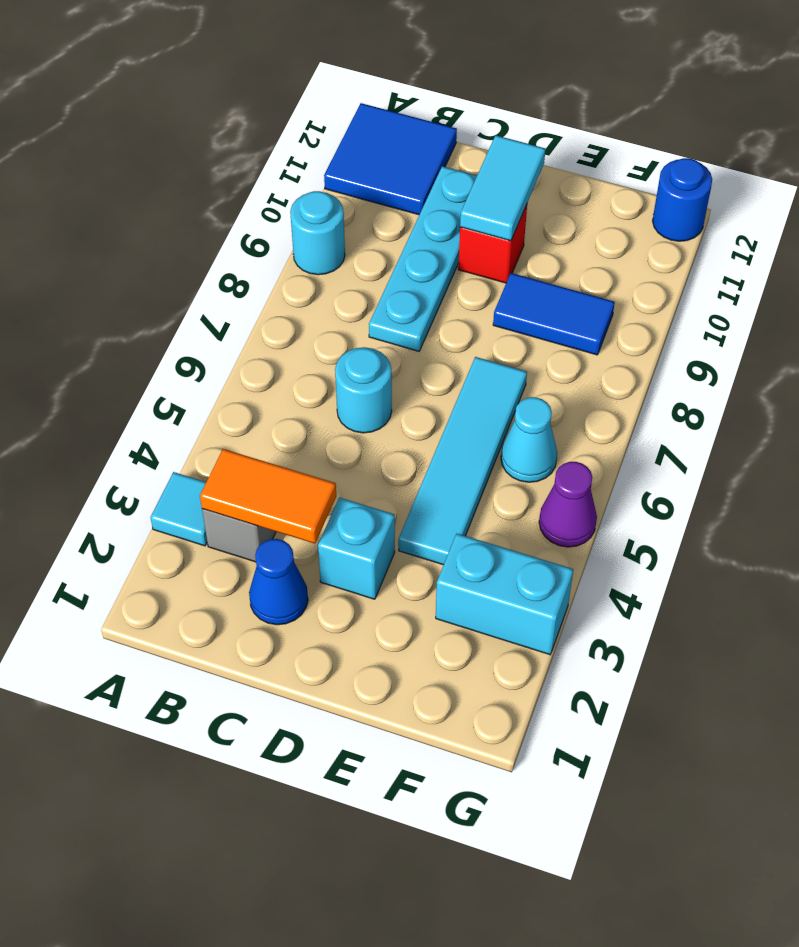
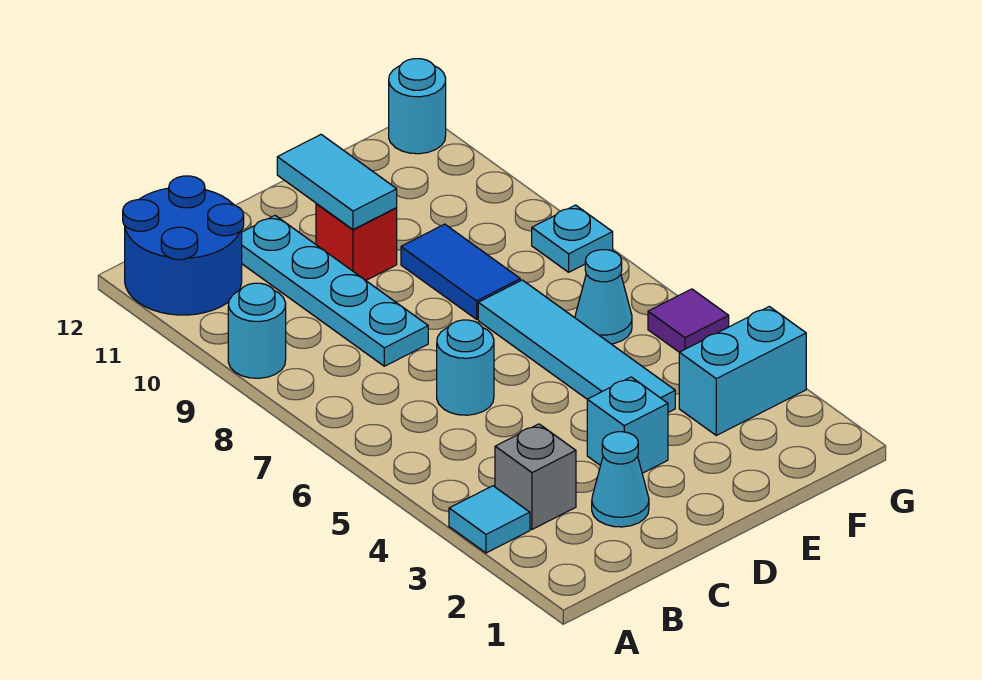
blue 2x2 tile [324,103,457,215] -> blue 2x2 round brick [123,176,244,315]
orange 1x2 tile [200,449,336,544] -> none
blue 1x1 cone [249,539,308,625] -> cyan 1x1 cone [592,432,649,527]
blue 1x2 tile [493,273,615,355] -> blue 1x2 tile turned to [401,224,520,319]
purple 1x1 cone [539,462,597,547] -> purple 1x1 tile [648,289,729,352]
none -> cyan 1x1 plate [532,205,613,272]
blue 1x1 round brick [653,158,712,241] -> cyan 1x1 round brick [389,59,446,154]

